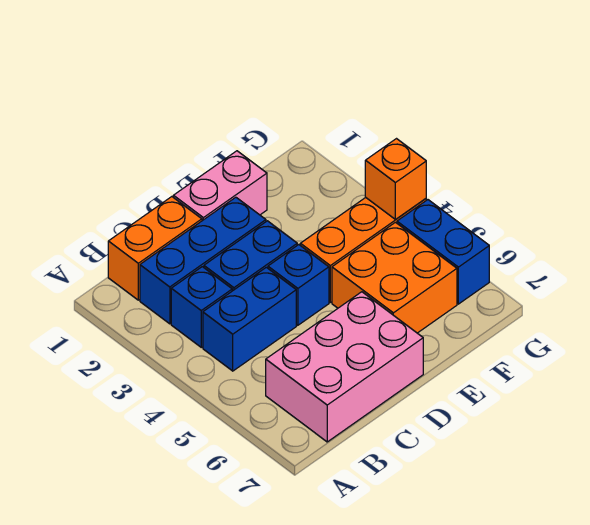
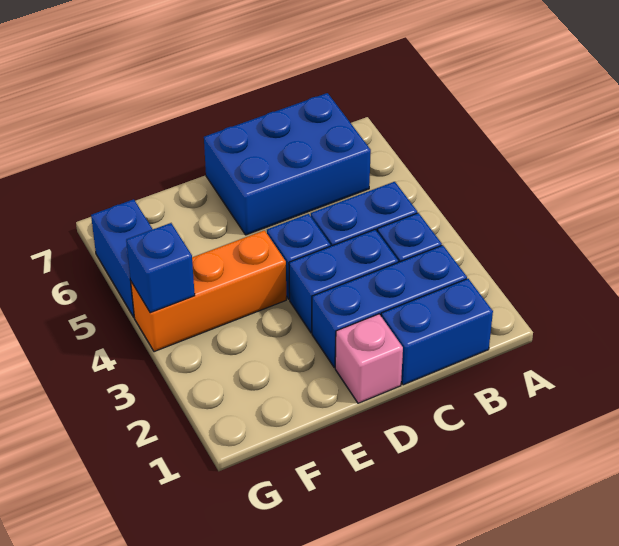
orange 1x2 brick [108,197,202,300] -> blue 1x2 brick [381,279,493,385]
pink 2x3 brick [266,292,423,442] -> blue 2x3 brick [204,93,371,235]
pink 1x2 brick [173,151,267,221] -> pink 1x1 brick [335,314,403,403]
orange 2x2 brick [332,222,457,333] -> none
orange 1x1 brick [365,139,426,219] -> blue 1x1 brick [126,223,195,313]

